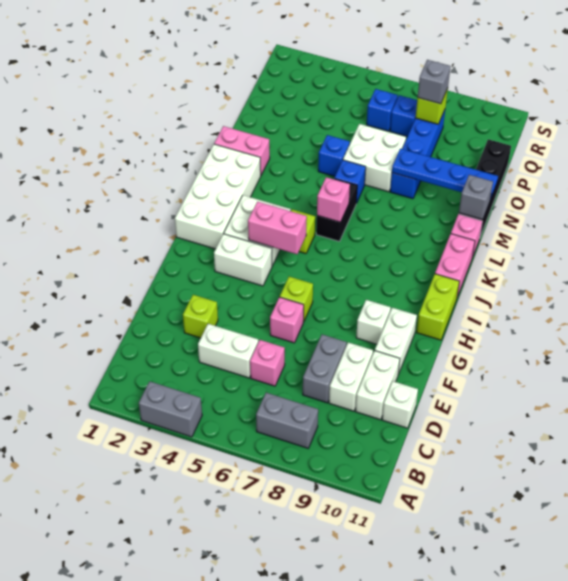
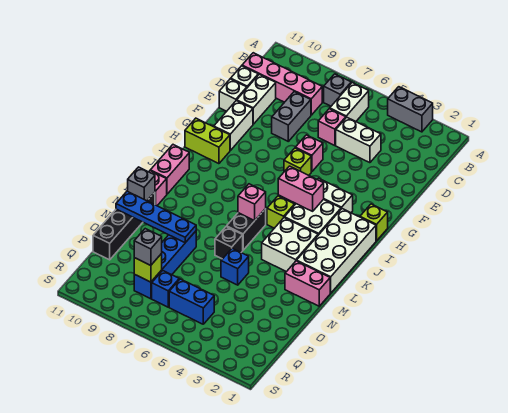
grey 1x2 brick [256,393,318,448] -> grey 1x1 brick [324,74,351,106]
none -> pink 1x4 brick [242,53,322,115]
white 1x2 brick [329,342,373,411] -> white 1x2 brick moved to [330,83,369,121]
lime 1x1 brick [183,295,218,338] -> lime 1x1 brick moved to [360,204,388,241]
white 1x1 brick [356,300,391,344] -> white 1x1 brick moved to [219,79,247,111]
lime 1x2 brick [417,274,459,340] -> lime 1x2 brick turned to [185,118,230,164]
blue 1x1 brick [334,160,366,203] -> black 1x1 brick [215,227,243,259]
white 2x2 brick [343,124,406,192] -> white 2x2 brick moved to [262,218,318,272]
blue 1x1 brick [367,89,398,131] -> blue 1x2 brick [169,279,214,324]

